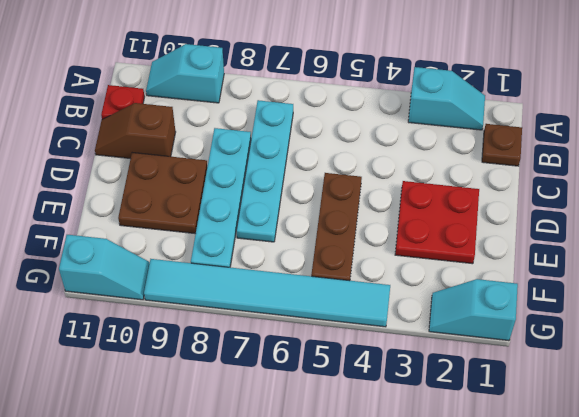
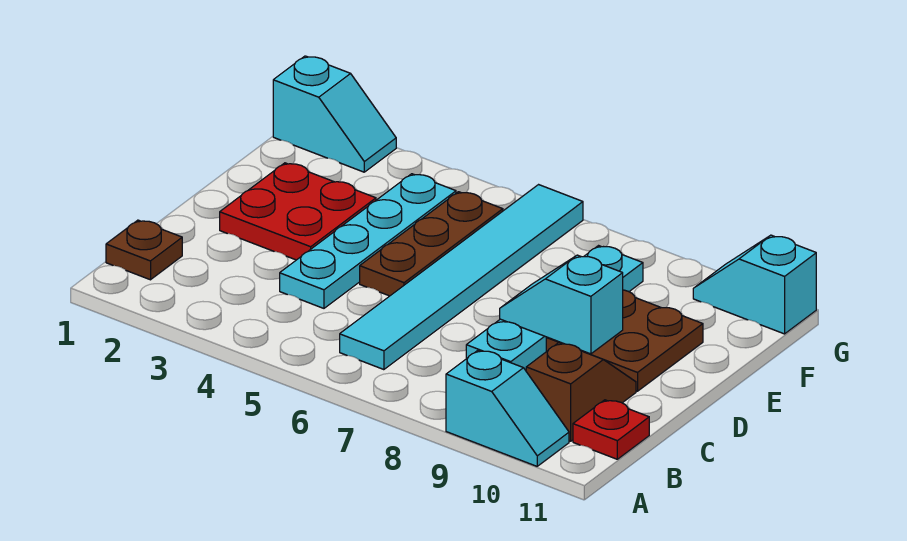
cyan 1x2 slope [408,67,485,130] -> cyan 1x2 slope moved to [500,255,623,354]
cyan 1x4 plate [237,100,293,242] -> cyan 1x4 plate moved to [280,174,456,308]
brown 1x2 slope [95,103,176,159] -> brown 1x2 slope turned to [526,343,636,441]
cyan 1x6 tile [144,259,390,327] -> cyan 1x6 tile turned to [340,185,583,370]

